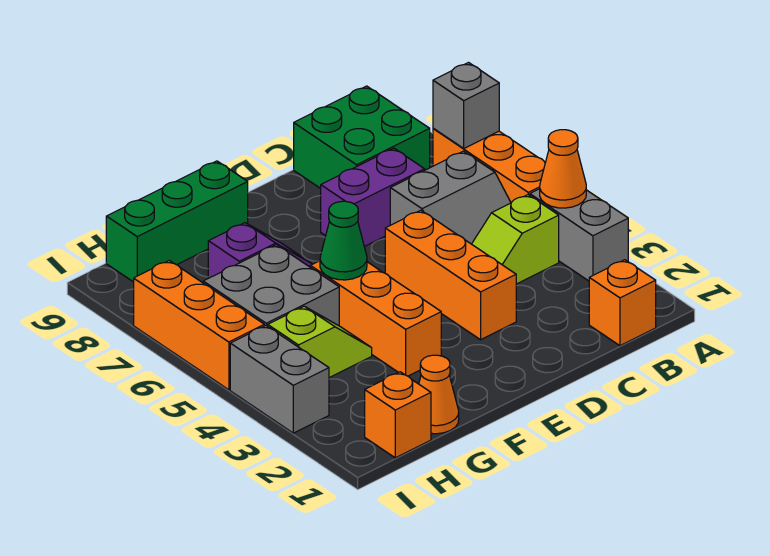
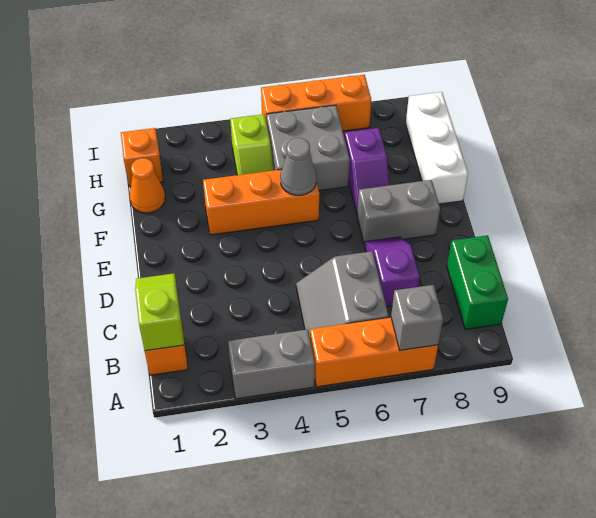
orange 1x1 cone [540,130,586,208] -> none
lime 1x2 slope [472,195,559,284] -> lime 1x2 slope moved to [135,273,184,351]
green 2x2 brick [294,86,430,188] -> green 1x2 brick [447,235,508,329]
purple 1x2 brick [321,148,425,247] -> purple 1x2 slope [365,237,420,307]
orange 1x3 brick [385,210,516,340] -> none
green 1x1 cone [320,201,367,280] -> grey 1x1 cone [280,138,316,195]
green 1x3 brick [106,161,248,282] -> white 1x3 brick [406,92,468,204]
grey 1x2 brick [230,326,329,433] -> grey 1x2 brick moved to [357,180,440,245]

